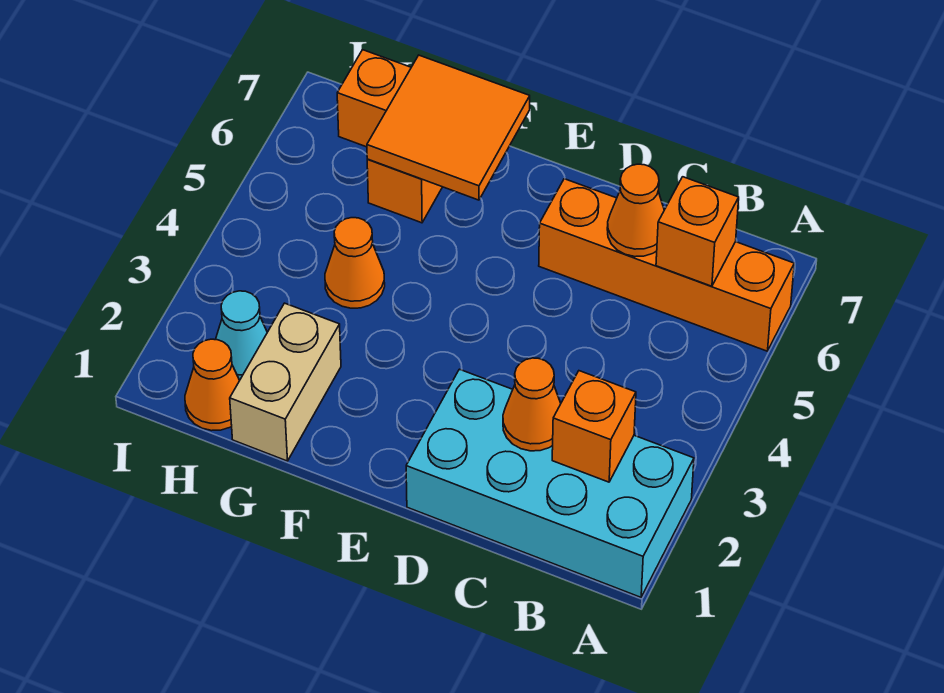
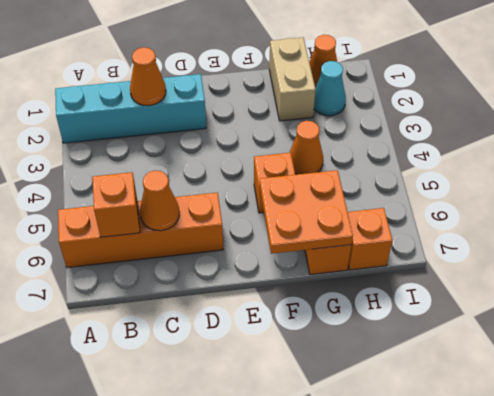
cyan 2x4 brick [406,369,694,597] -> cyan 1x4 brick [55,74,206,143]
orange 1x1 brick [552,371,636,482] -> orange 1x1 brick moved to [254,153,295,213]
orange 2x2 tile [367,55,530,200] -> orange 2x2 plate [259,170,353,254]

